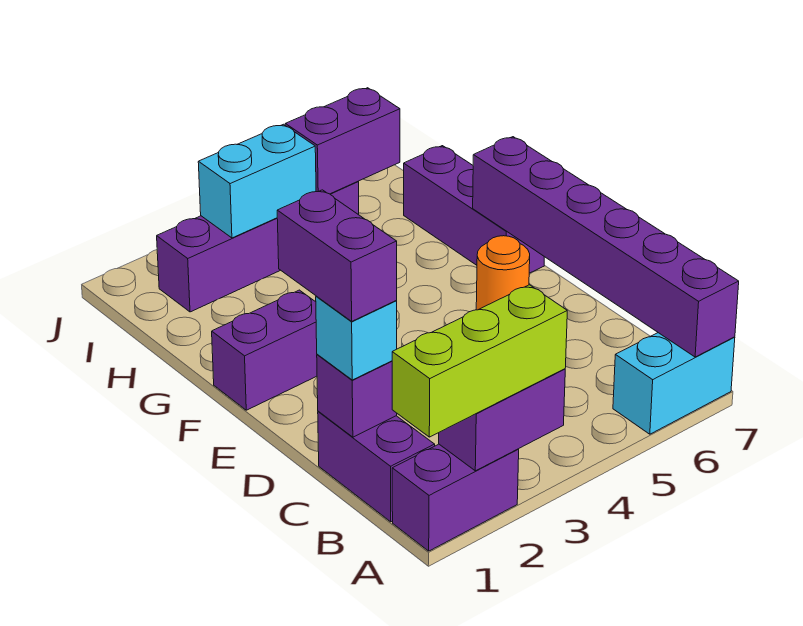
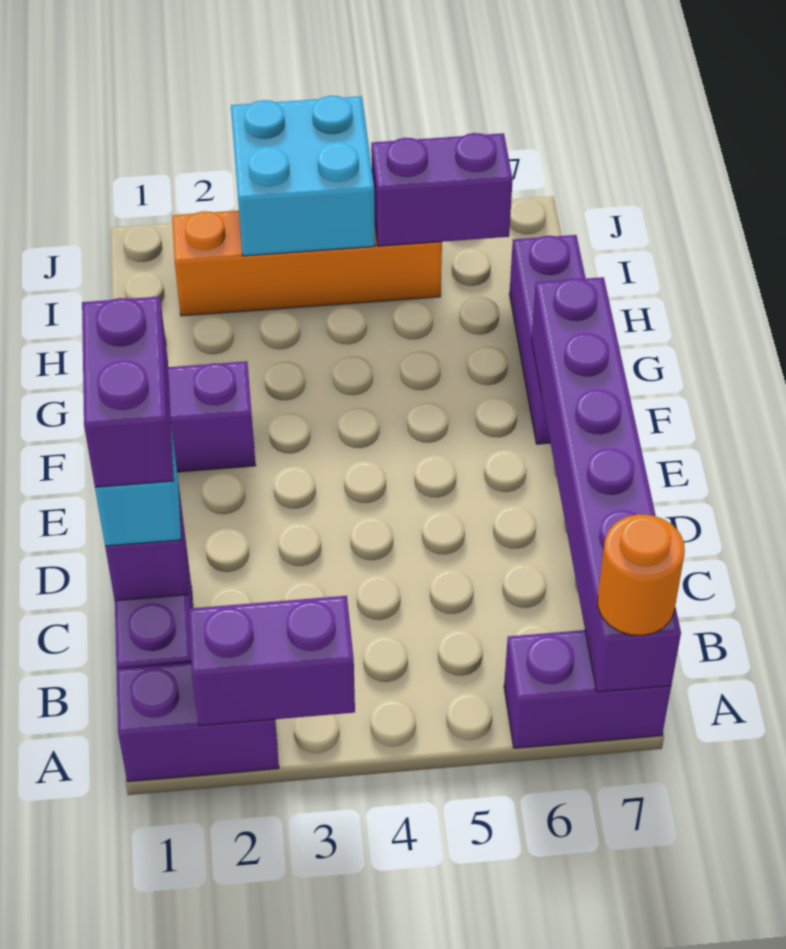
lime 1x3 brick [392,285,567,437] -> none
cyan 1x2 brick [613,333,735,434] -> purple 1x2 brick [504,630,671,748]
orange 1x1 round brick [476,236,530,310] -> orange 1x1 round brick moved to [598,514,685,636]
purple 1x4 brick [157,182,359,312] -> orange 1x4 brick [172,211,442,316]
cyan 1x2 brick [198,124,316,238] -> cyan 2x2 brick [231,96,375,256]

